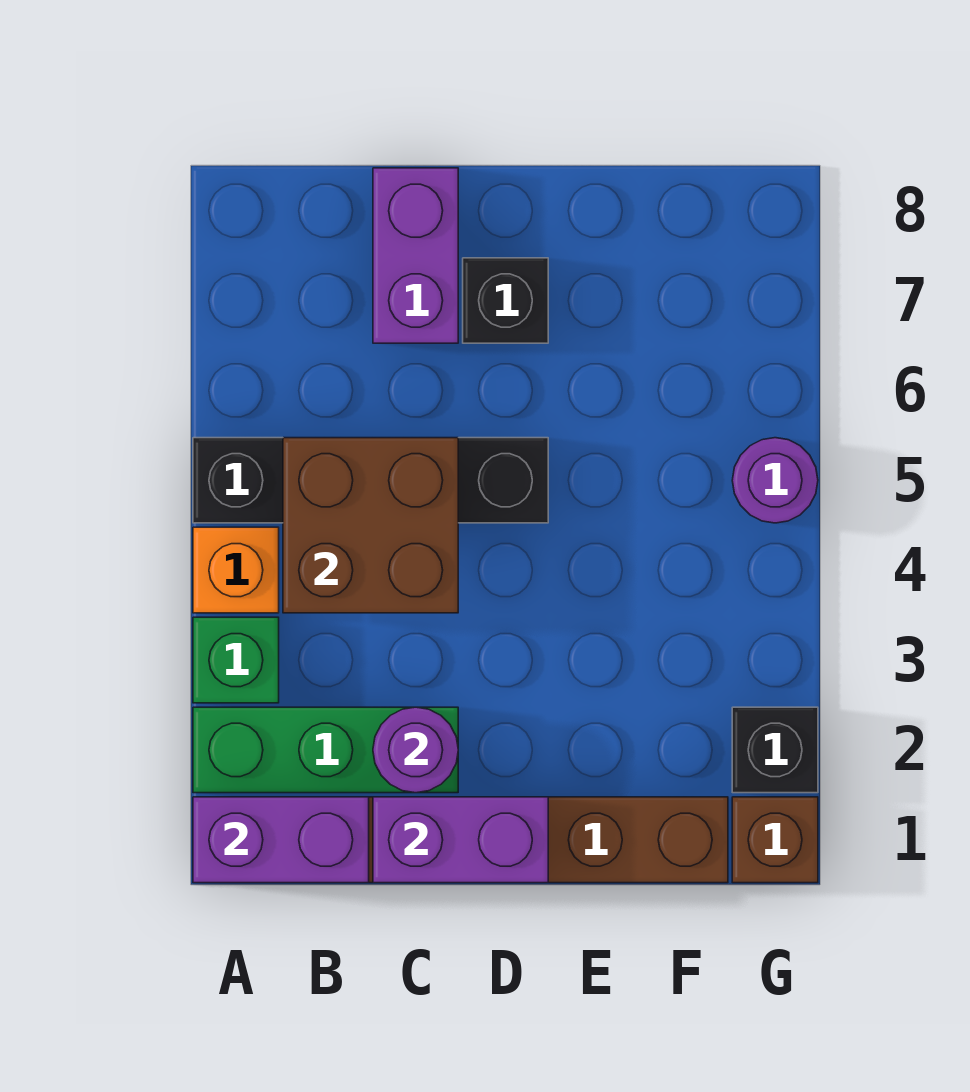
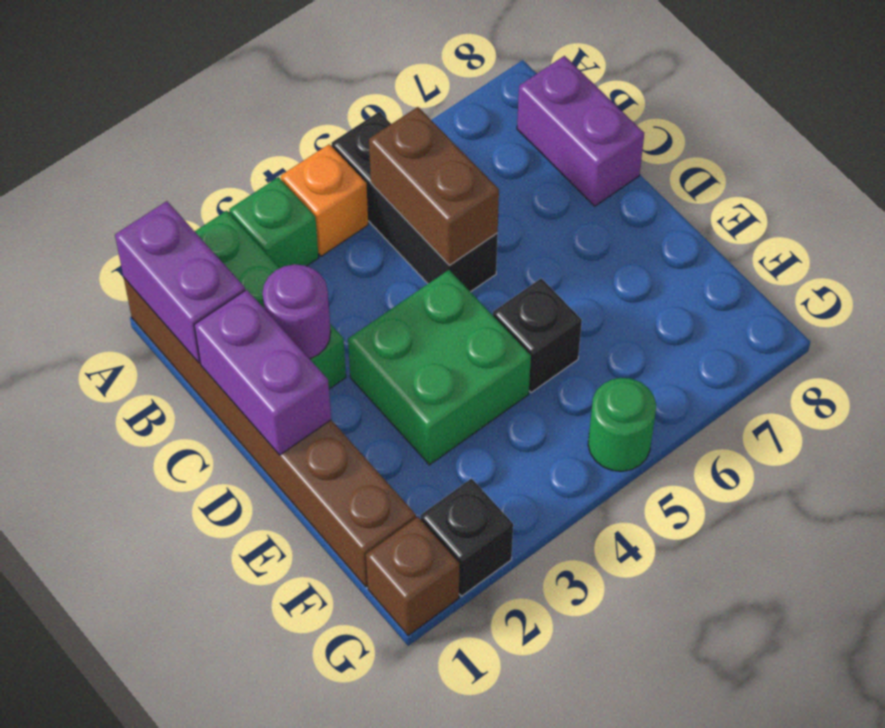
black 1x4 brick [193,438,548,523] -> black 1x3 brick [332,112,498,292]
brown 2x2 brick [283,438,458,613] -> brown 1x2 brick [369,107,499,265]
purple 1x2 brick [373,168,458,343] -> purple 1x2 brick turned to [517,56,644,206]
none -> green 2x2 brick [348,270,531,465]
black 1x1 brick [463,258,548,343] -> black 1x1 brick moved to [493,278,582,393]
purple 1x1 round brick [732,438,818,523] -> green 1x1 round brick [588,378,656,471]

